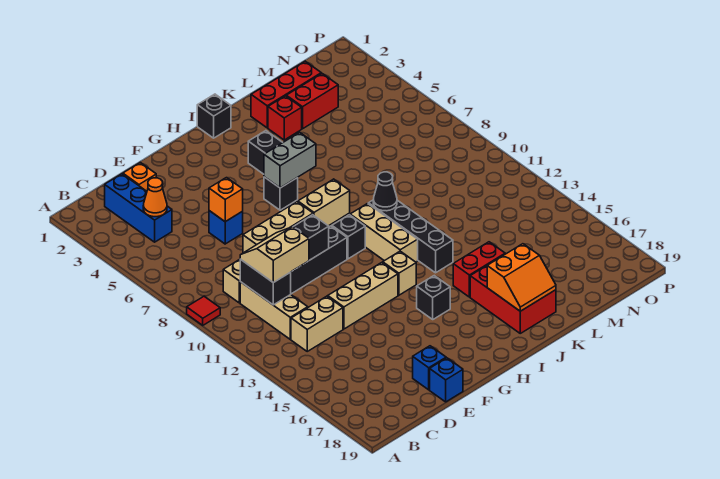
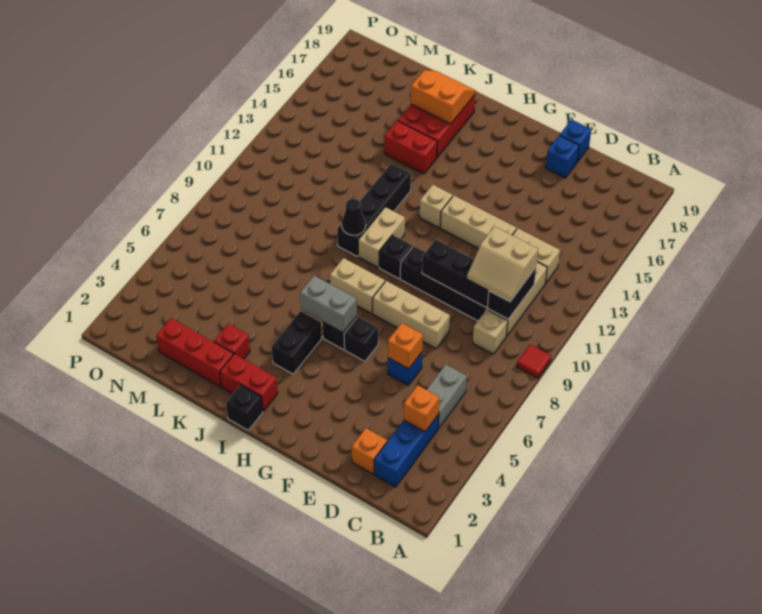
orange 1x1 cone [143,178,167,217] -> orange 1x1 brick [404,385,440,432]
none -> grey 1x2 brick [427,364,467,429]
black 1x1 brick [417,276,450,319] -> black 1x1 brick moved to [344,317,378,361]
tan 1x3 brick [350,204,418,262] -> tan 1x2 brick [358,207,405,267]
red 1x2 brick [286,74,338,129] -> red 1x2 brick moved to [220,354,278,411]

